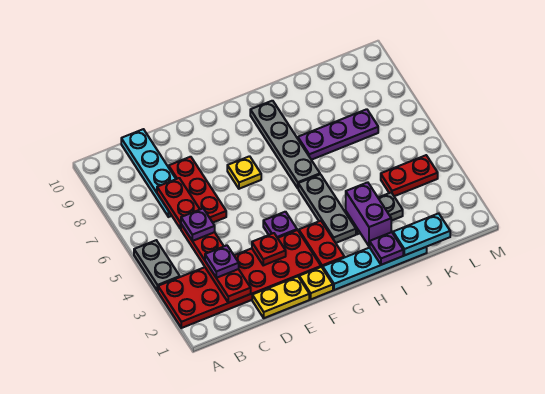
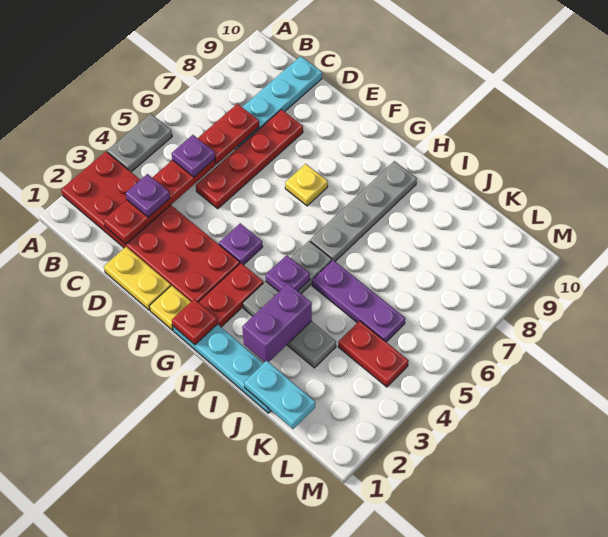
red 1x3 plate [169,157,226,222] -> red 1x4 plate [196,110,303,209]
red 1x1 plate [252,233,286,265] -> red 1x1 plate moved to [172,299,217,345]
purple 1x1 plate [370,232,403,265] -> purple 1x1 plate moved to [265,255,310,292]
purple 1x3 plate [298,109,378,160] -> purple 1x3 plate moved to [312,260,405,342]

